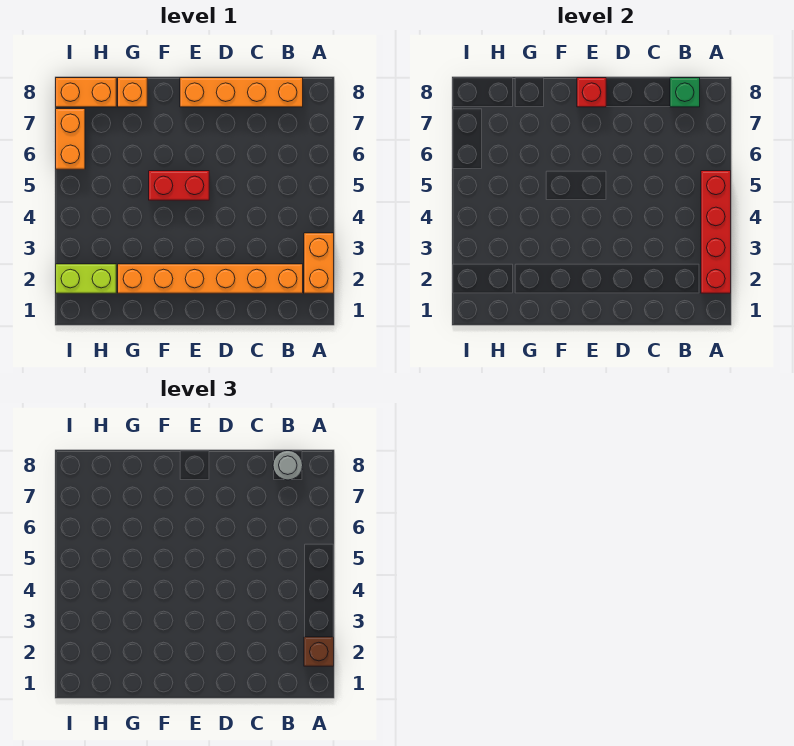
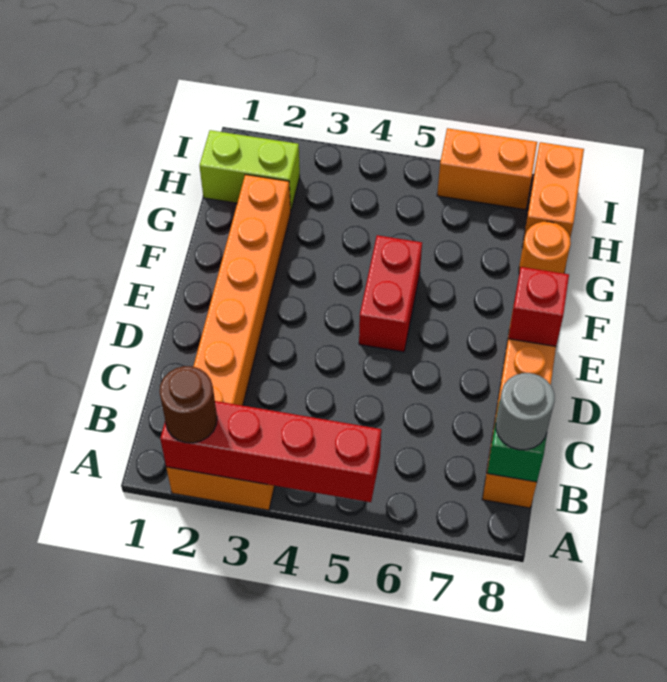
brown 1x1 brick [304,637,334,666] -> brown 1x1 round brick [160,366,217,443]
orange 1x1 brick [118,78,147,107] -> orange 1x1 round brick [519,222,571,273]
lime 1x2 brick [56,264,116,293] -> lime 1x2 brick turned to [200,130,300,210]

